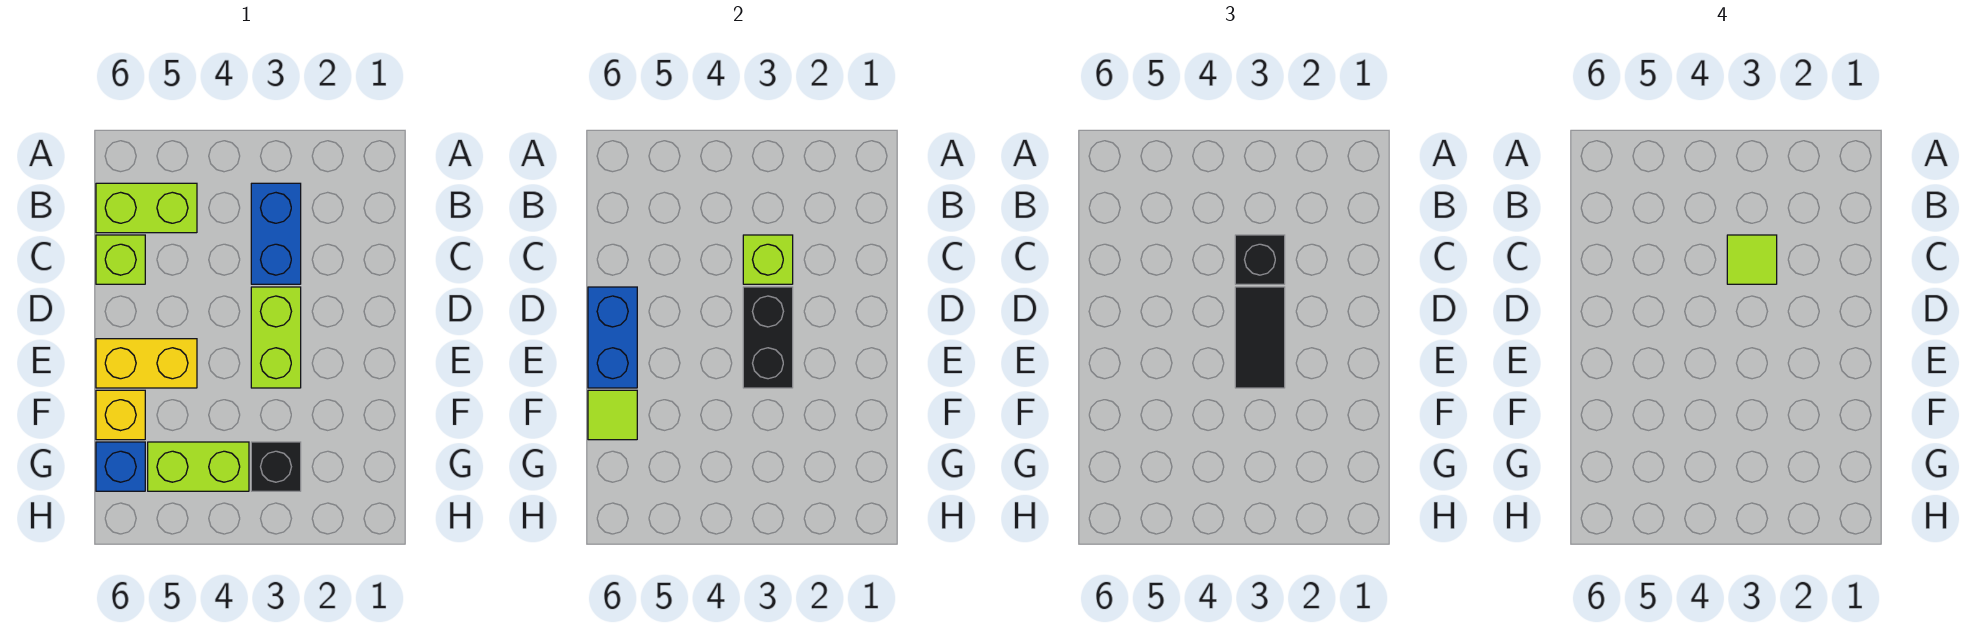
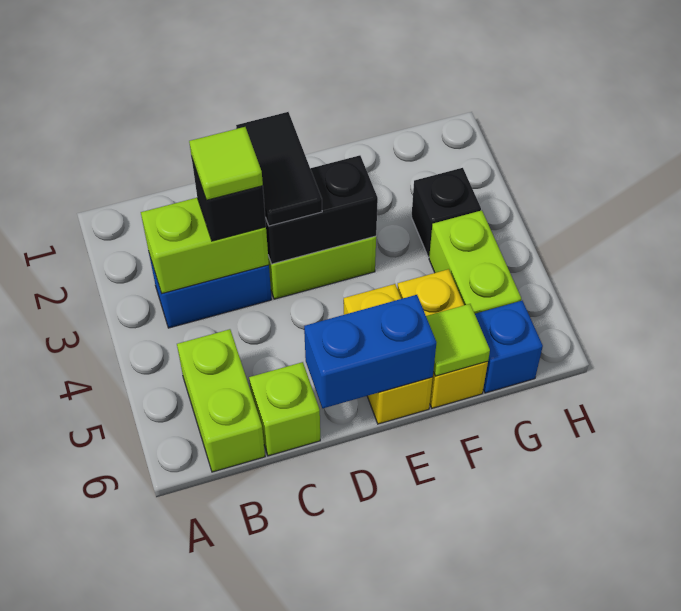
lime 1x1 brick [743,235,793,284] -> lime 1x2 brick [141,198,269,293]
black 1x2 tile [1235,287,1285,388] -> black 1x2 tile turned to [236,112,322,226]
yellow 1x1 brick [96,390,145,440] -> yellow 1x2 brick [397,269,488,408]

